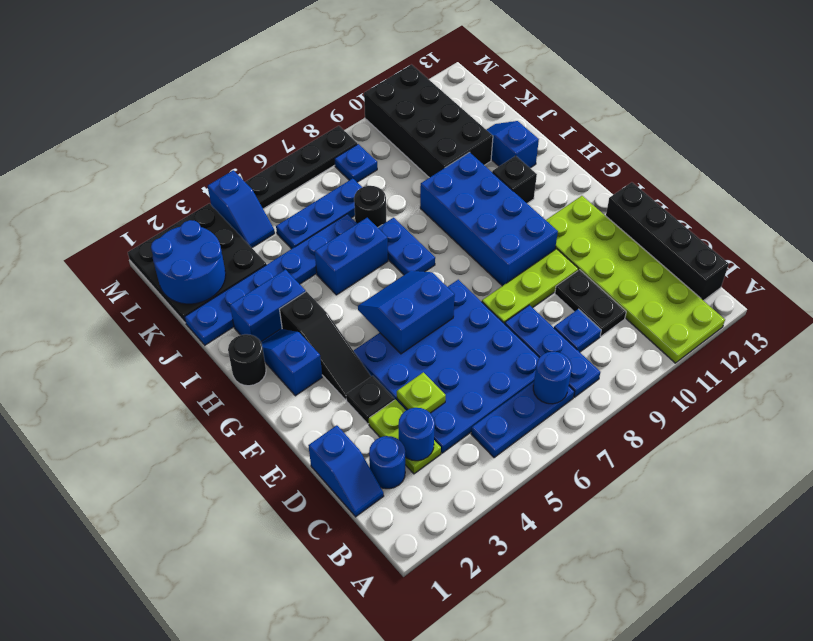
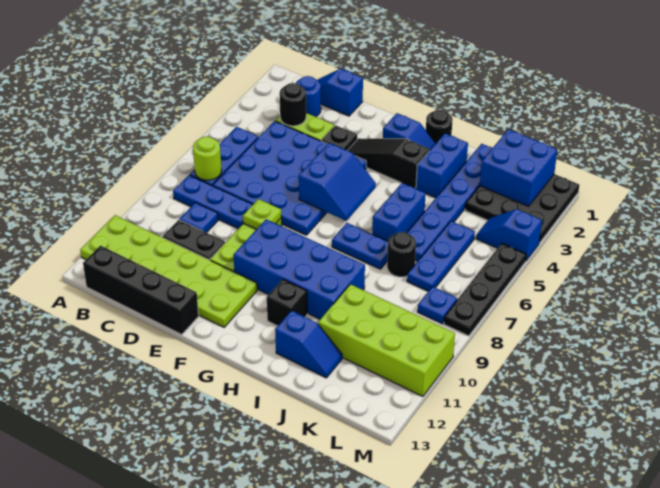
blue 1x1 round brick [533,352,572,404] -> lime 1x1 round brick [193,136,222,180]
blue 1x1 round brick [399,408,435,461] -> black 1x1 round brick [280,83,306,126]
lime 1x1 plate [397,372,446,413] -> lime 1x1 plate moved to [243,199,282,229]
black 2x4 brick [364,65,493,178] -> lime 2x4 brick [318,284,455,396]
blue 2x2 round brick [151,220,226,304] -> blue 2x2 brick [480,129,557,206]

